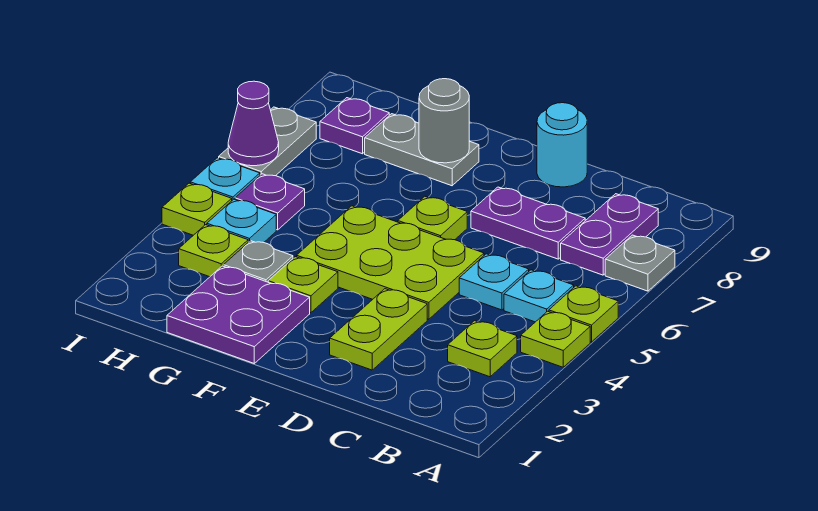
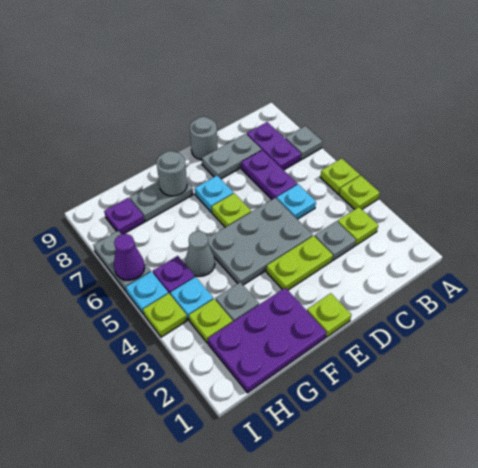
cyan 1x1 plate [504,270,574,322] -> cyan 1x1 plate moved to [195,176,233,212]
none -> grey 1x1 plate [315,221,356,261]
purple 1x2 plate [471,187,585,259] -> purple 1x2 plate turned to [241,150,297,199]
none -> grey 1x2 plate [202,134,262,179]
lime 1x2 plate [330,289,427,370] -> lime 1x2 plate turned to [266,236,333,290]
lime 2x3 plate [297,206,484,319] -> grey 2x3 plate [208,198,313,285]
cyan 1x1 round brick [537,103,587,187] -> grey 1x1 round brick [190,117,218,160]
purple 2x2 plate [167,266,310,363] -> purple 2x3 plate [208,288,327,393]
lime 1x1 plate [268,257,338,313] -> lime 1x1 plate moved to [307,293,352,337]
none -> grey 1x1 cone [185,231,215,277]

